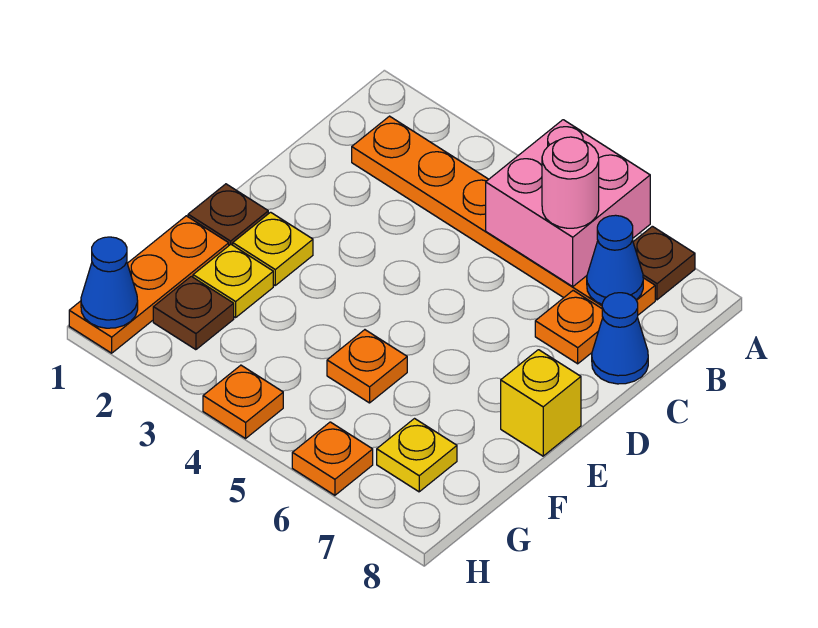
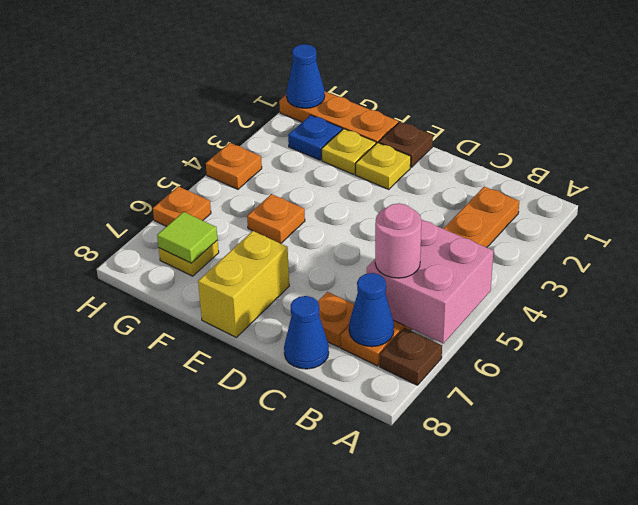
yellow 1x1 brick [501,350,581,456] -> yellow 1x2 brick [198,231,289,337]
brown 1x1 plate [153,276,234,350] -> blue 1x1 plate [288,115,342,160]
none -> lime 1x1 tile [157,212,218,263]

